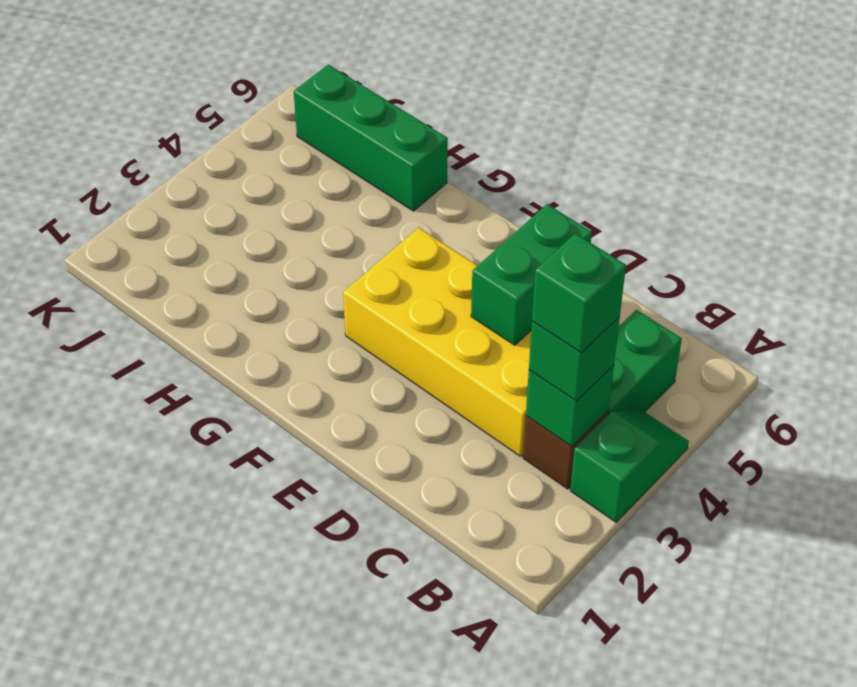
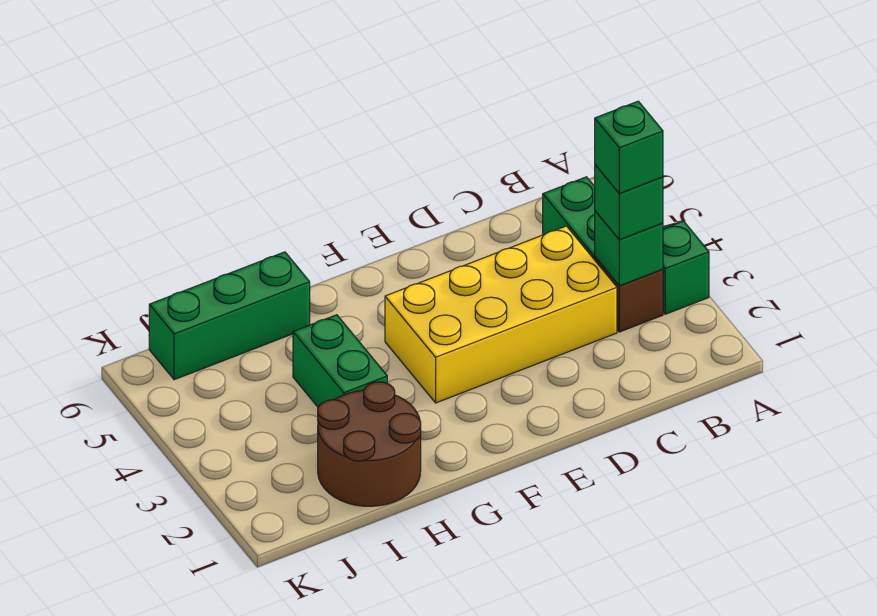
green 1x2 brick [471,204,592,345] -> green 1x2 brick moved to [293,315,387,407]
none -> brown 2x2 round brick [318,382,421,506]

